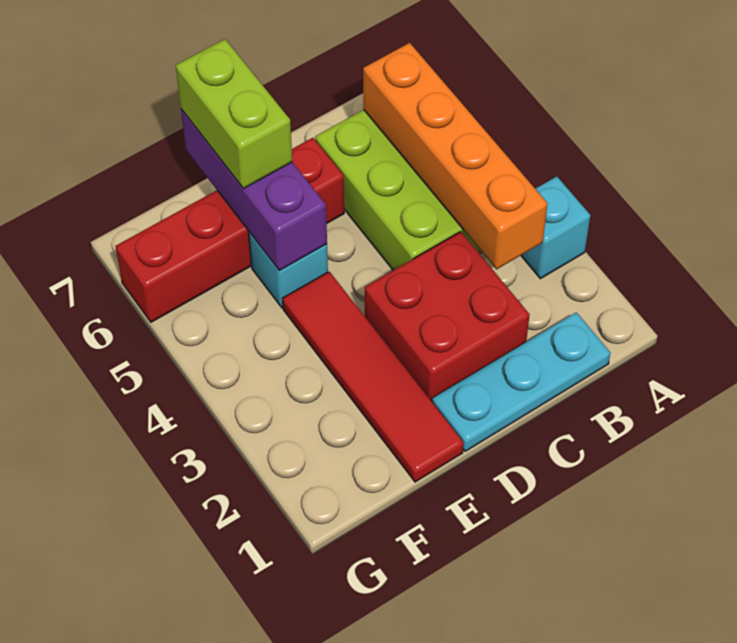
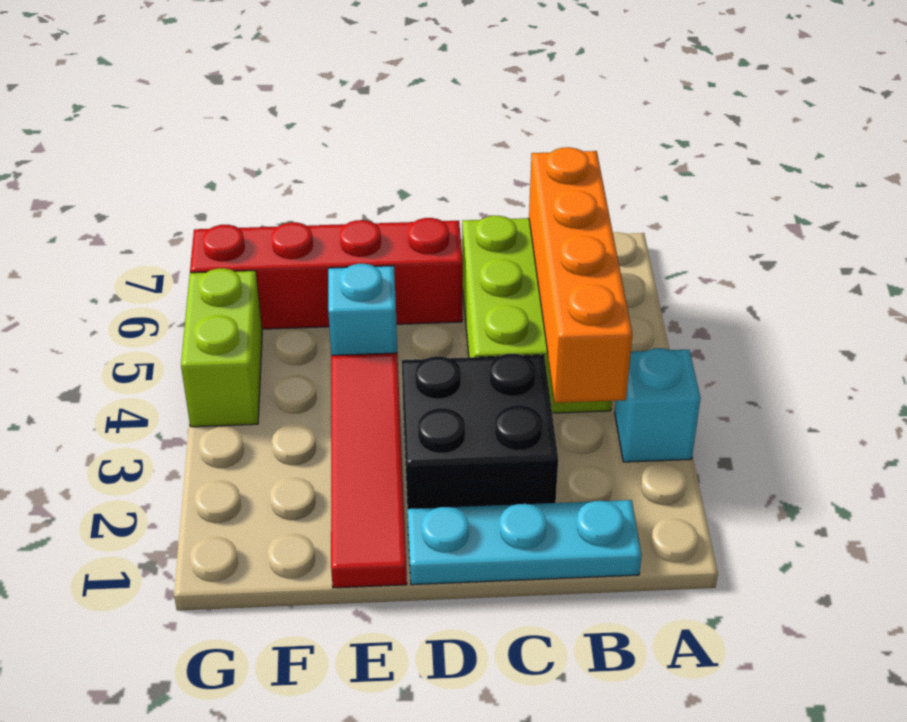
red 2x2 brick [365,232,530,401] -> black 2x2 brick [402,354,558,512]
purple 1x3 brick [181,109,327,270] -> none
lime 1x2 brick [176,39,292,189] -> lime 1x2 brick moved to [181,268,262,427]

